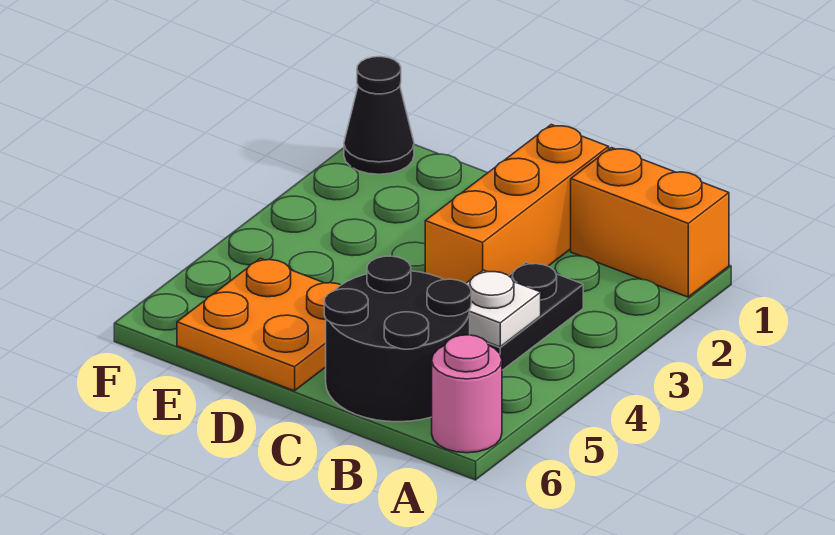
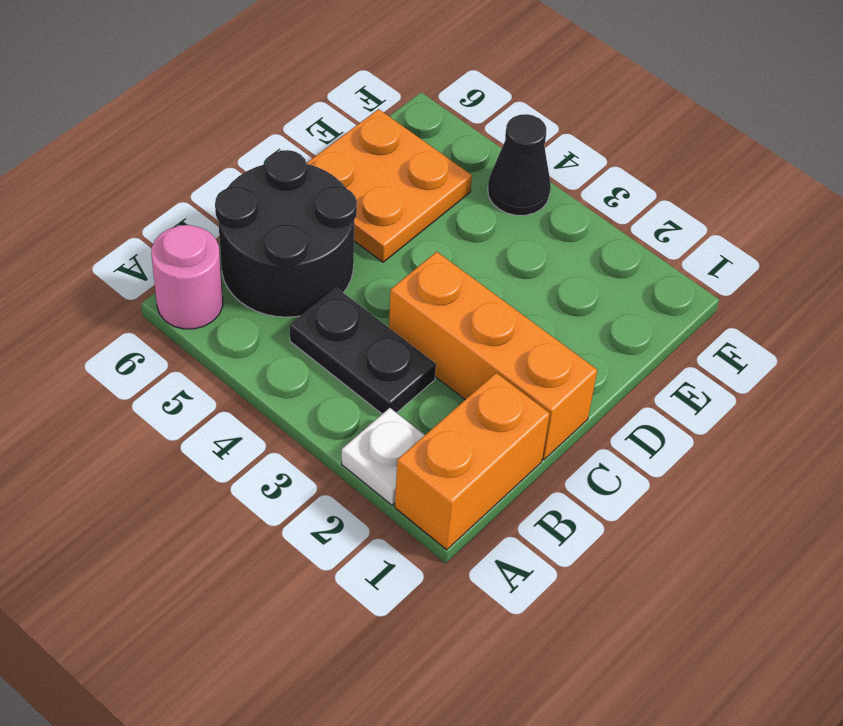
white 1x1 plate [466,270,541,347] -> white 1x1 plate moved to [342,408,425,505]
black 1x1 cone [344,57,414,174] -> black 1x1 cone moved to [488,114,551,215]

